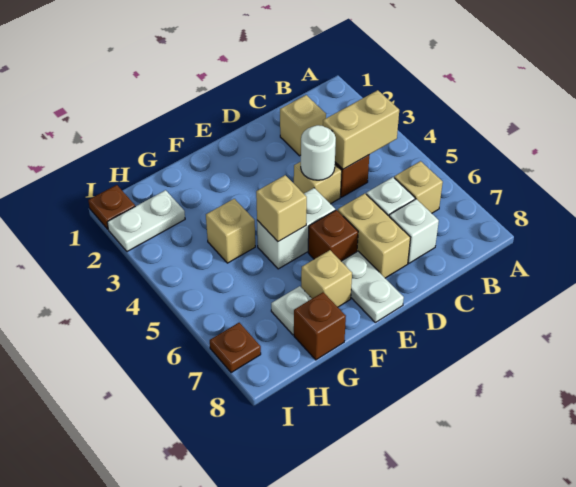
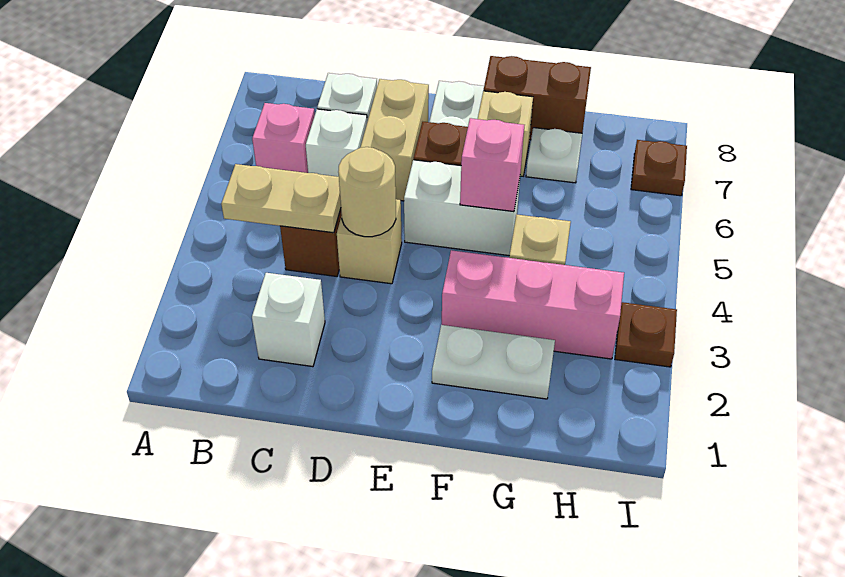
tan 1x2 brick [323,90,399,169] -> tan 1x2 plate [221,164,341,233]
tan 1x1 brick [394,161,443,213] -> pink 1x1 brick [252,103,315,173]
tan 1x1 brick [280,95,326,156] -> white 1x1 brick [252,273,325,367]
white 1x1 round brick [301,125,336,180] -> tan 1x1 round brick [338,147,396,237]
none -> pink 1x3 brick [442,250,624,359]
tan 1x1 brick [256,175,307,242] -> pink 1x1 brick [460,118,524,212]
brown 1x1 brick [294,292,346,360] -> brown 1x2 brick [484,56,591,140]
white 1x2 plate [107,190,185,252] -> white 1x2 plate moved to [432,325,555,399]
brown 1x1 plate [88,185,135,229] -> brown 1x1 plate moved to [615,302,677,367]

